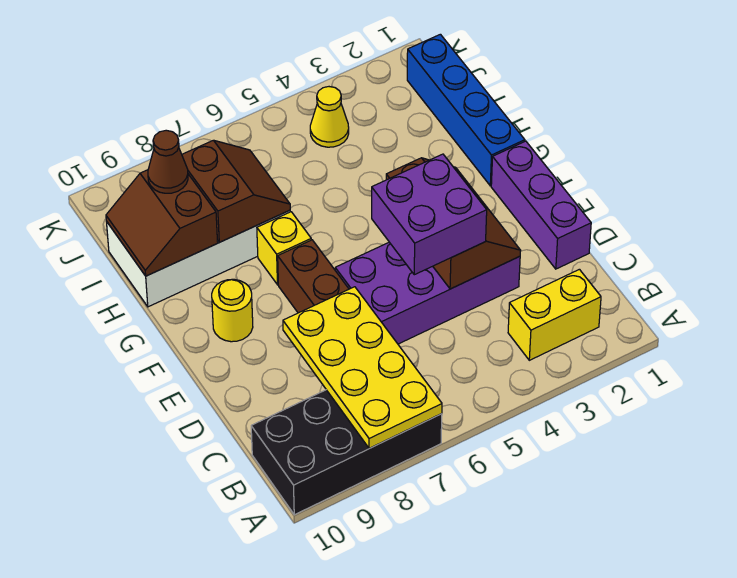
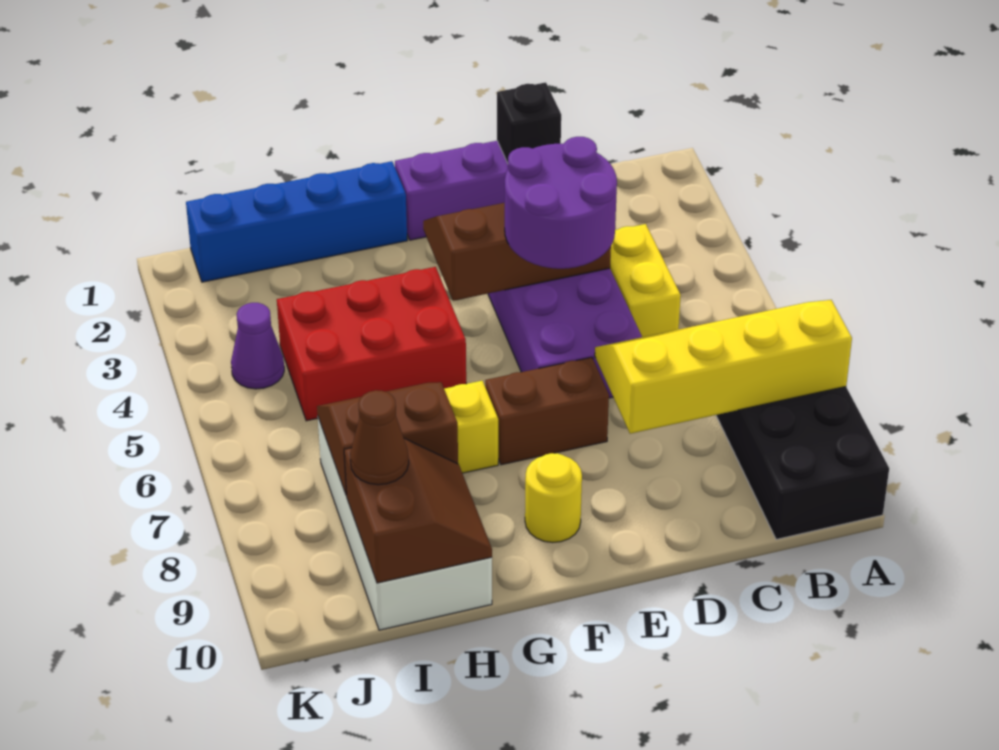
yellow 2x4 plate [283,287,442,448] -> yellow 2x4 slope [595,300,852,434]
yellow 1x2 brick [508,269,601,360] -> yellow 1x2 brick moved to [610,224,681,337]
none -> black 1x1 brick [497,82,561,163]
purple 2x2 brick [372,154,487,275] -> purple 2x2 round brick [505,137,617,269]
none -> red 2x3 brick [277,267,466,421]
brown 2x2 slope [106,170,218,276] -> brown 2x2 slope turned to [344,438,492,583]
yellow 1x1 cone [310,87,349,147] -> purple 1x1 cone [231,303,284,389]

